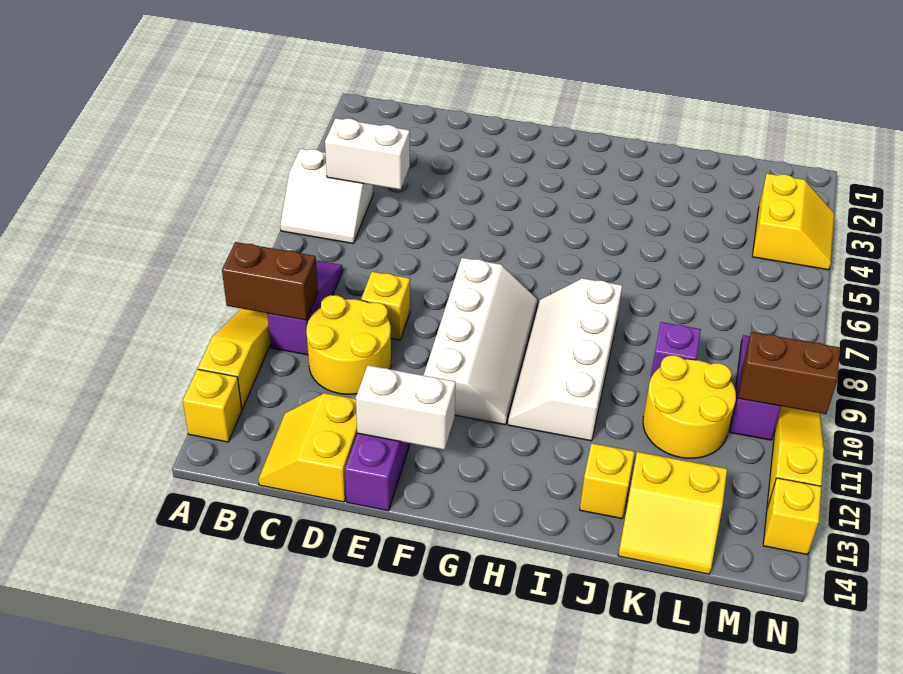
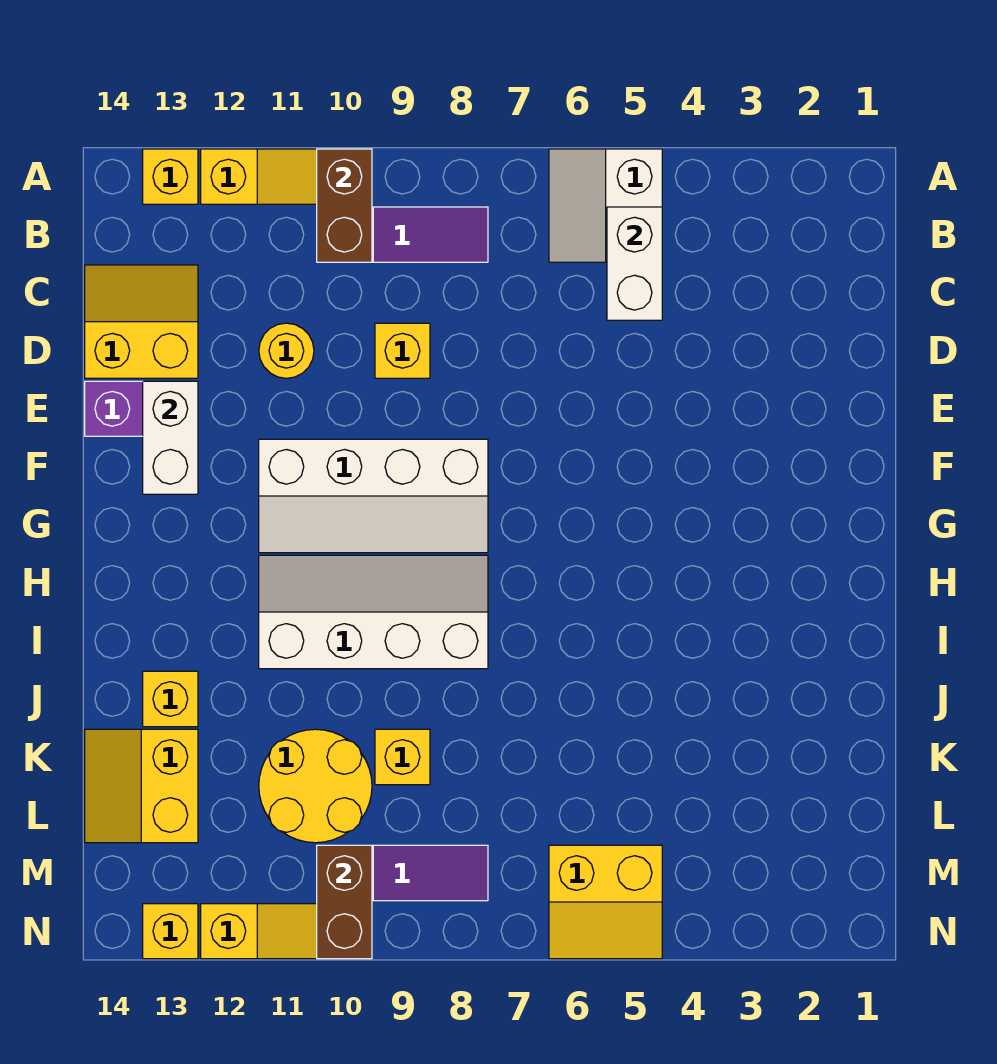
yellow 2x2 round brick [306,295,391,394] -> yellow 1x1 round brick [259,323,314,378]
purple 1x1 brick [650,322,701,379] -> yellow 1x1 brick [375,729,430,785]
yellow 2x2 slope [752,174,835,270] -> yellow 2x2 slope moved to [549,845,662,959]

